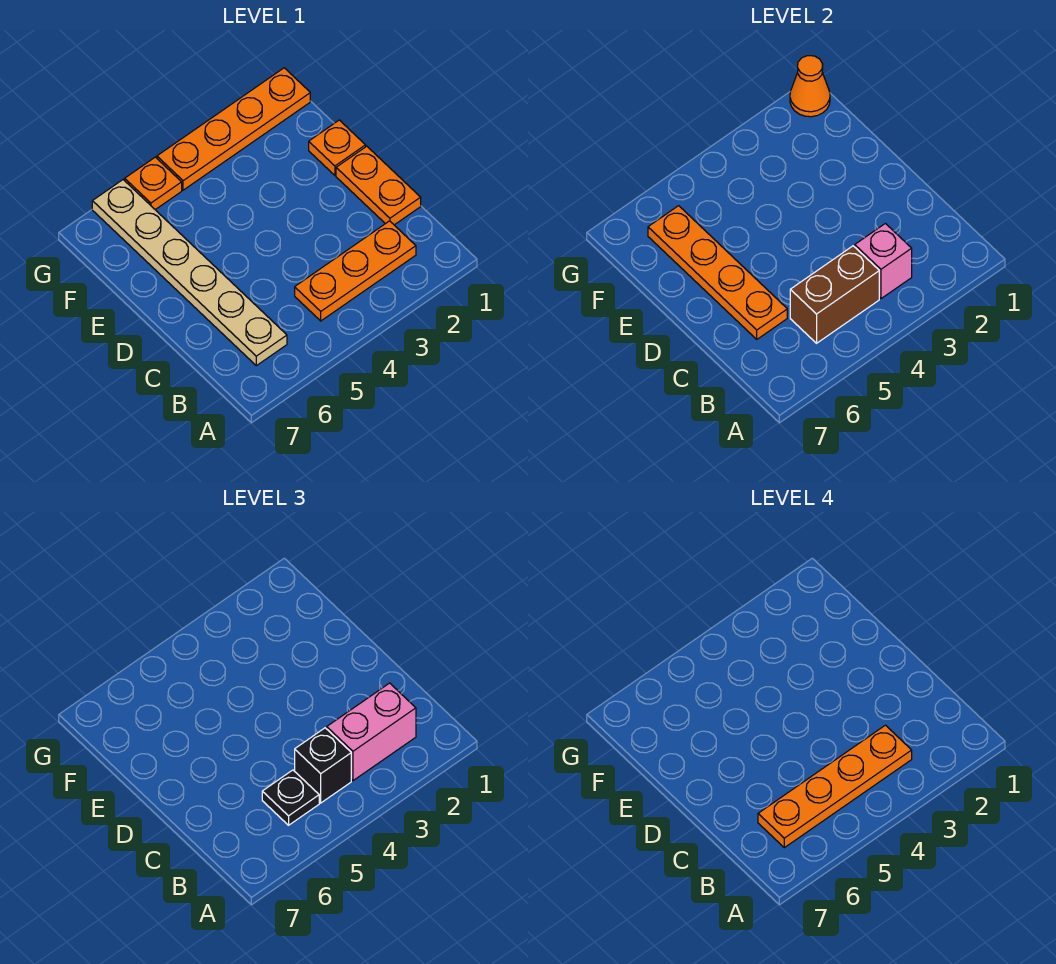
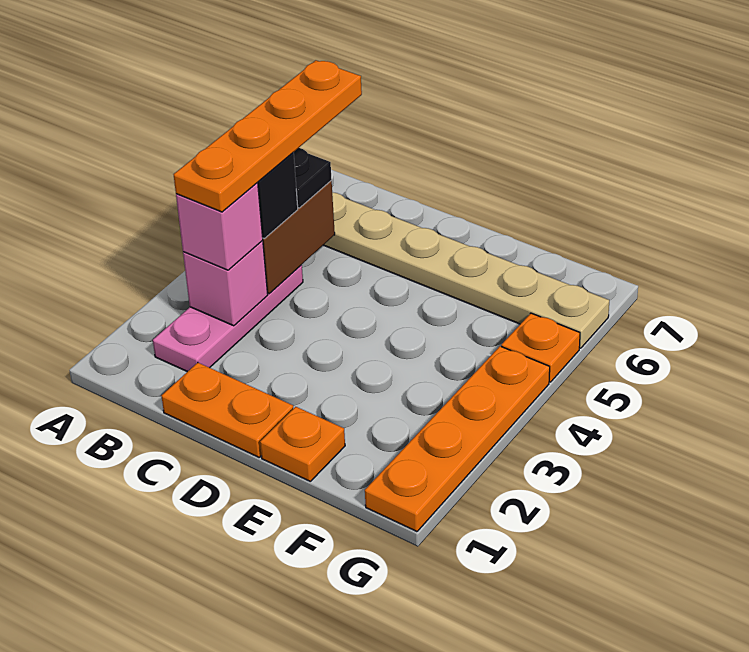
orange 1x3 plate [295,221,416,321] -> pink 1x3 plate [153,265,303,372]
pink 1x2 brick [327,683,416,781] -> pink 1x1 brick [176,183,263,270]
orange 1x4 plate [648,206,787,339] -> none
orange 1x1 cone [790,56,830,117] -> none

